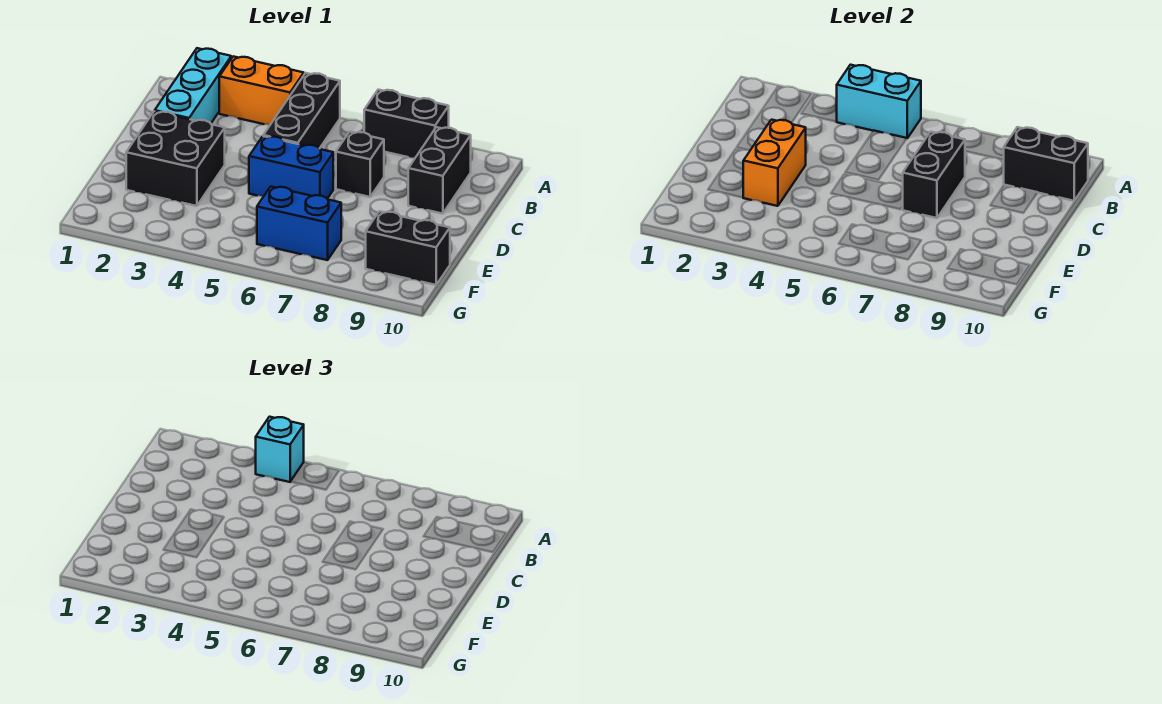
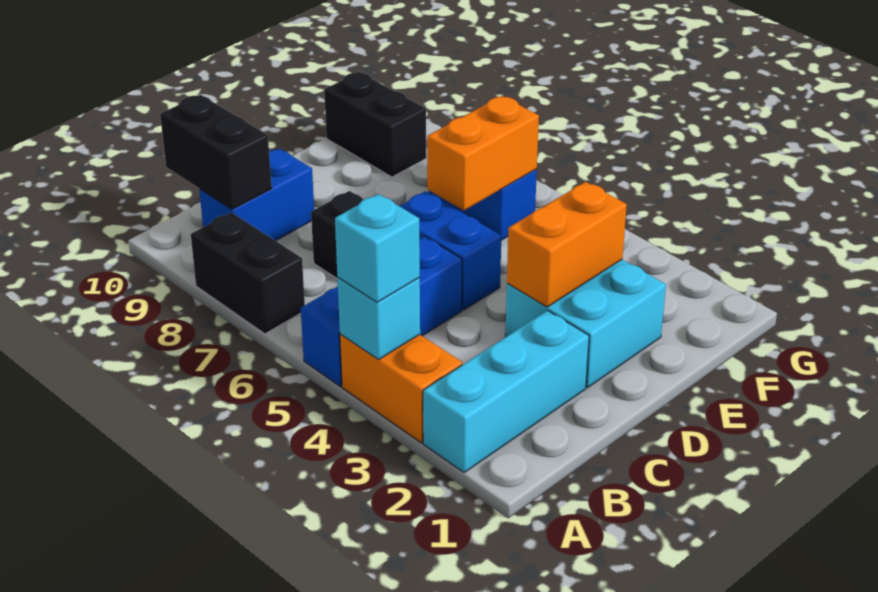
cyan 1x2 brick [837,65,921,138] -> cyan 1x1 brick [337,278,420,360]
black 1x3 brick [263,73,340,148] -> blue 1x3 brick [301,236,462,386]
black 1x2 brick [408,127,471,214] -> blue 1x2 brick [199,149,314,241]
black 1x2 brick [902,132,965,218] -> none
black 2x2 brick [126,111,225,206] -> cyan 2x2 brick [505,260,666,388]
none -> orange 1x2 brick [427,96,539,211]

